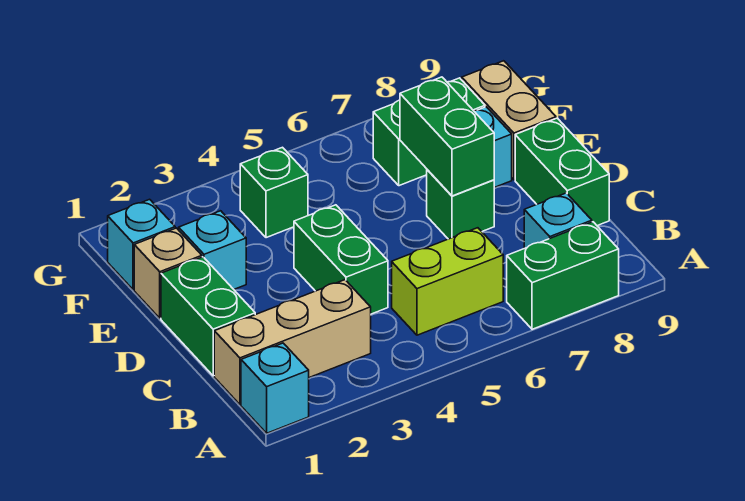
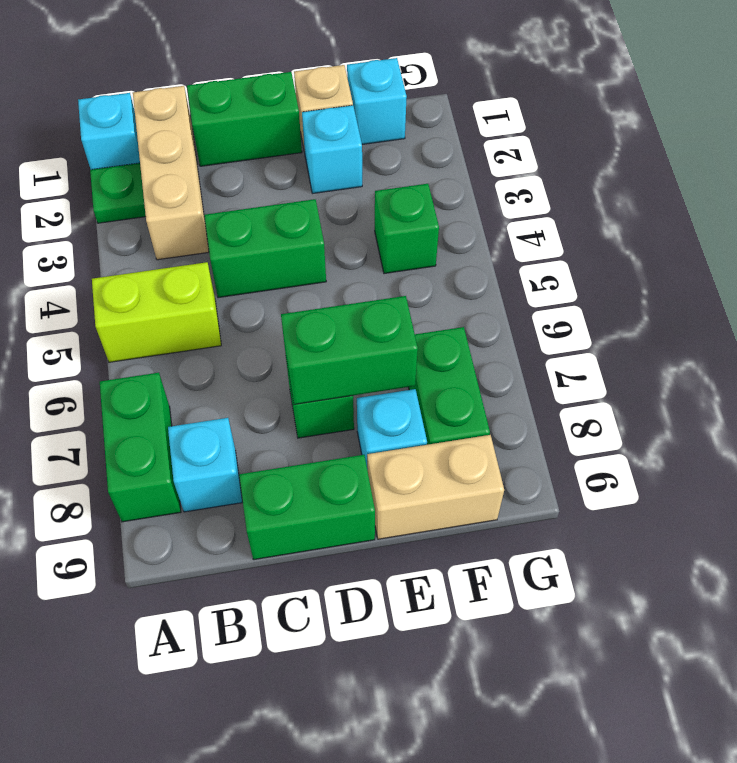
none -> green 1x1 plate [90,163,146,223]
lime 1x2 brick [392,228,503,335] -> lime 1x2 brick turned to [92,262,221,362]

